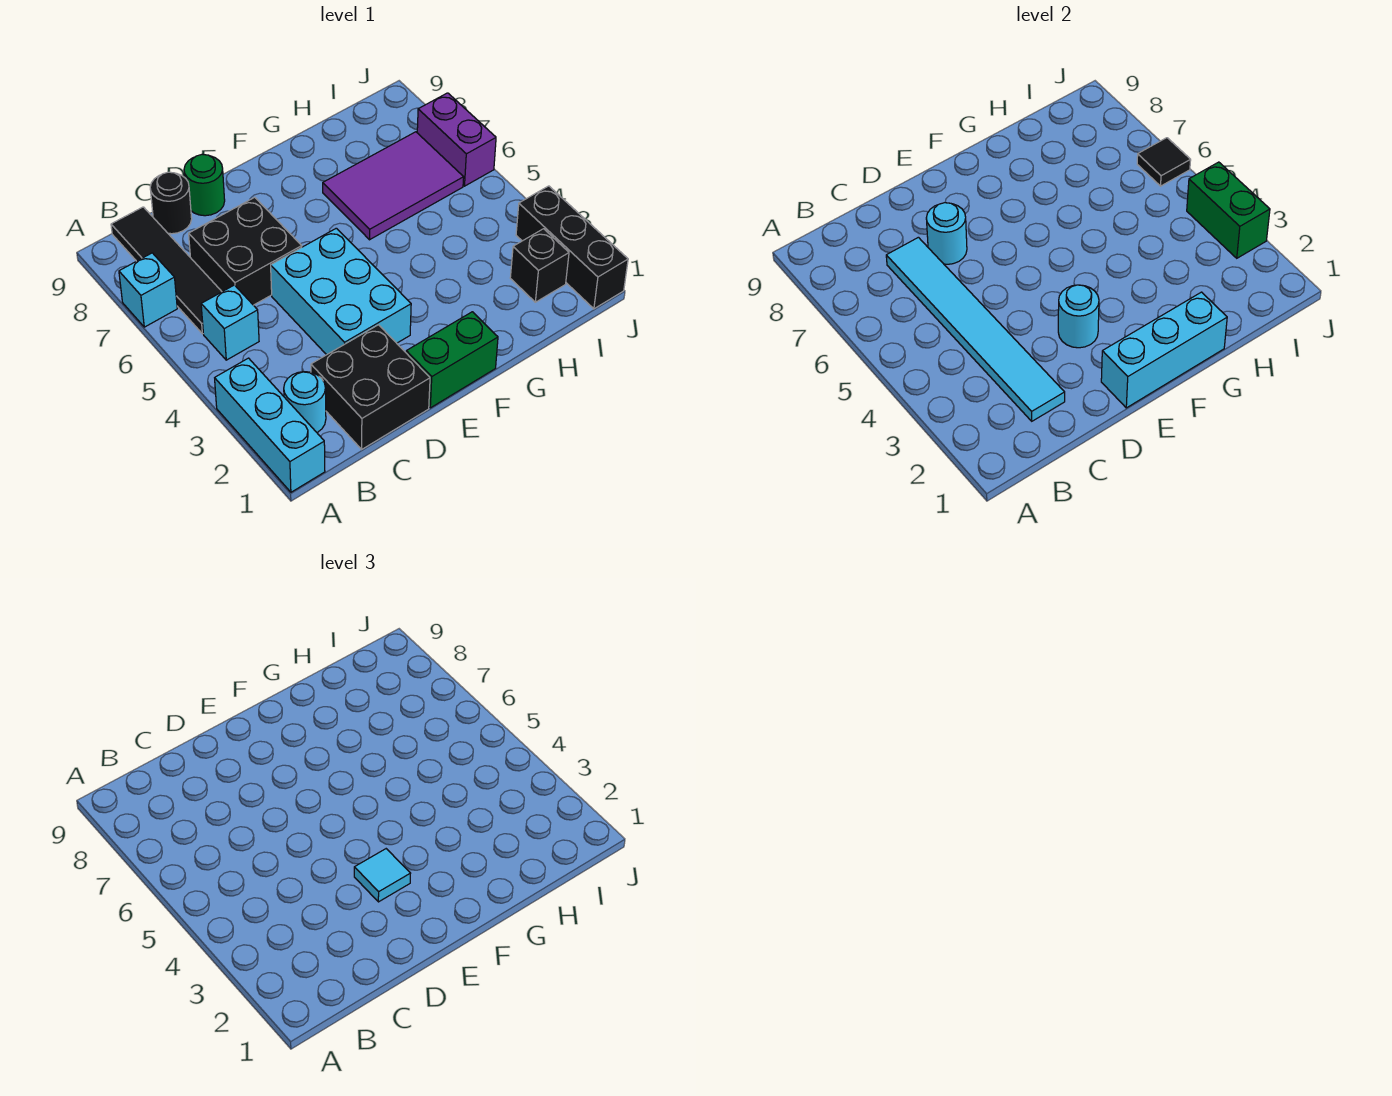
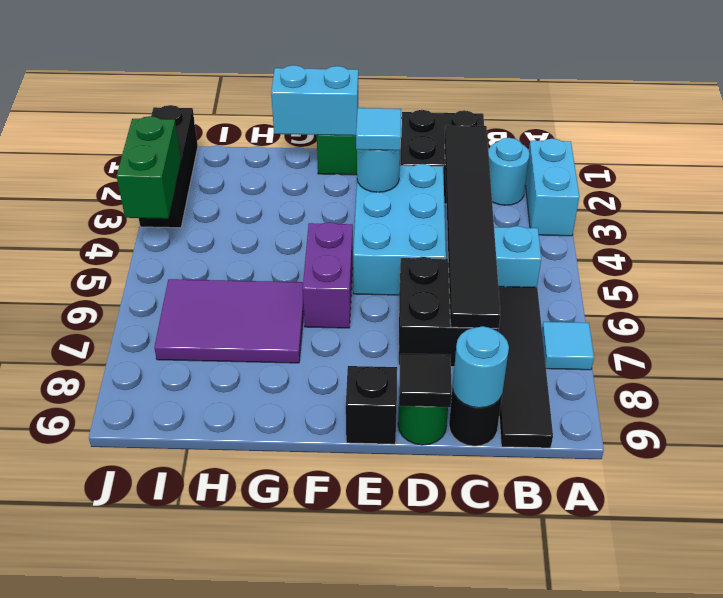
cyan 1x3 brick [215,358,325,492] -> cyan 1x2 brick [525,139,579,236]
cyan 1x1 brick [119,253,177,327] -> cyan 1x1 tile [542,322,594,370]
cyan 1x6 tile [886,237,1065,421] -> black 1x6 tile [445,125,500,328]
cyan 1x1 round brick [926,203,967,264] -> cyan 1x1 round brick moved to [453,326,509,408]
cyan 1x3 brick [1101,292,1227,408] -> cyan 1x2 brick [271,65,358,136]
black 1x1 brick [510,229,569,302] -> black 1x1 brick moved to [346,366,397,444]
purple 1x2 brick [417,93,496,186] -> purple 1x2 brick moved to [303,222,353,328]
black 1x1 tile [1137,138,1191,186] -> black 1x1 tile moved to [399,354,452,407]

